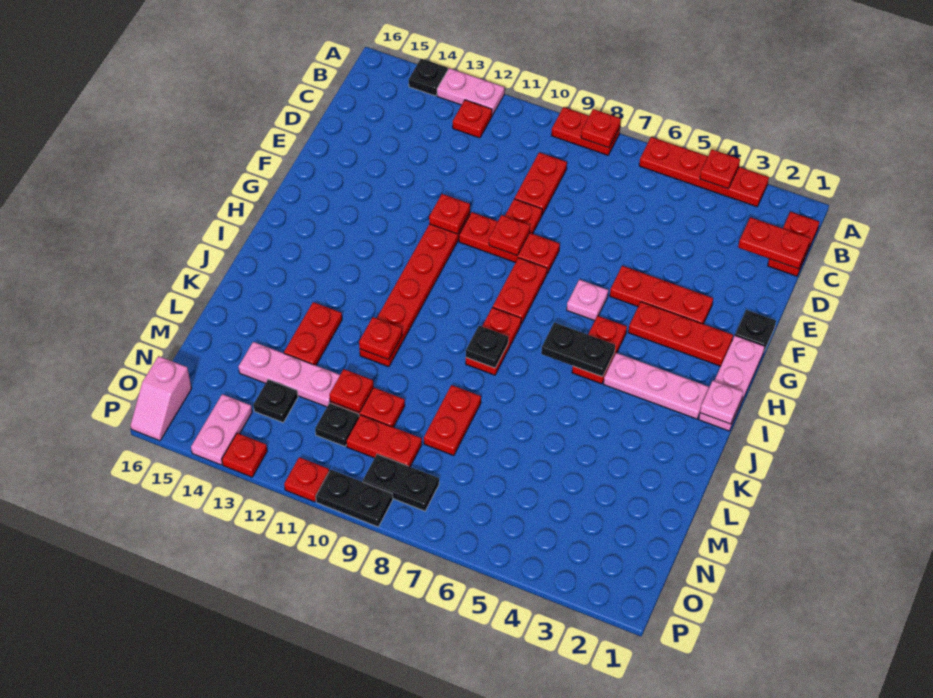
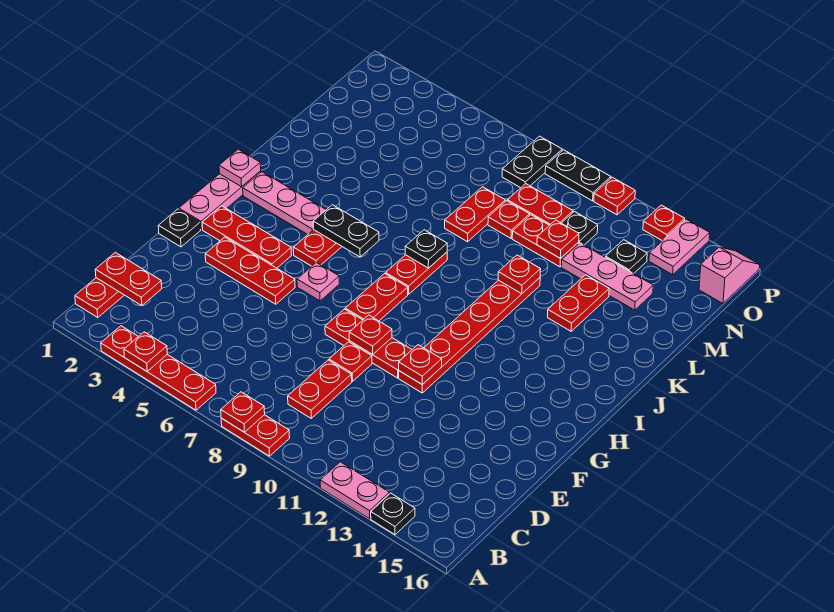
red 1x1 plate [453,100,492,138] -> red 1x1 plate moved to [488,201,530,238]
black 1x2 plate [363,454,439,511] -> black 1x2 plate turned to [502,136,562,188]

